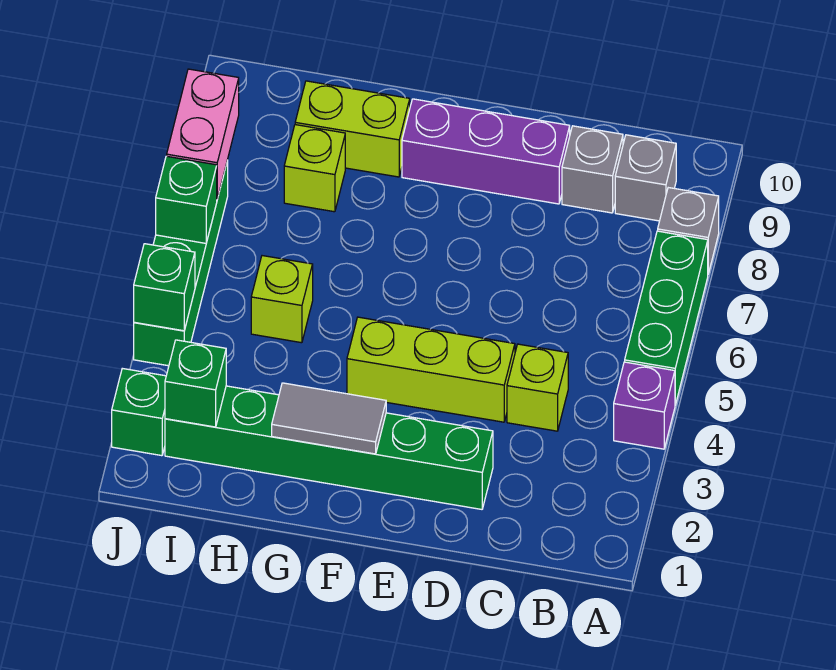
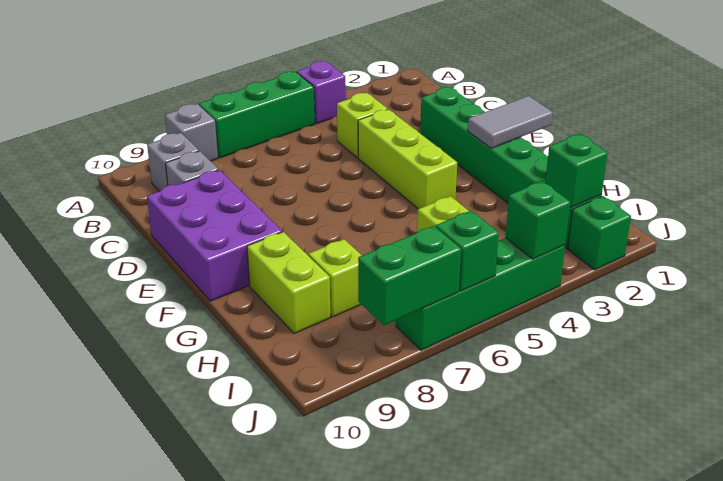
purple 1x3 brick [402,99,570,204] -> purple 2x3 brick [147,170,282,301]
grey 1x2 tile [272,383,386,454] -> grey 1x2 tile turned to [468,96,553,148]
pink 1x2 brick [167,69,239,199] -> green 1x2 brick [358,226,461,325]

